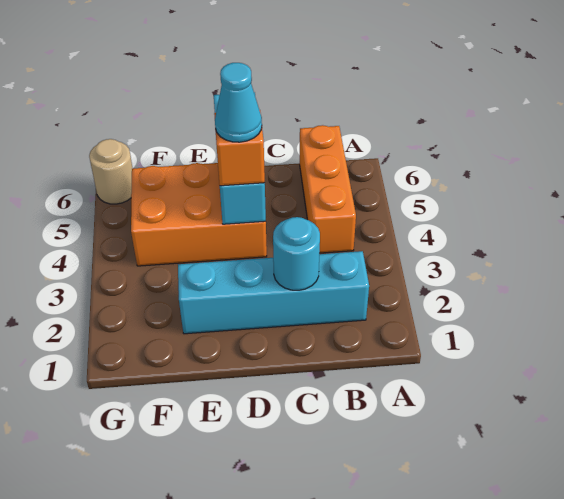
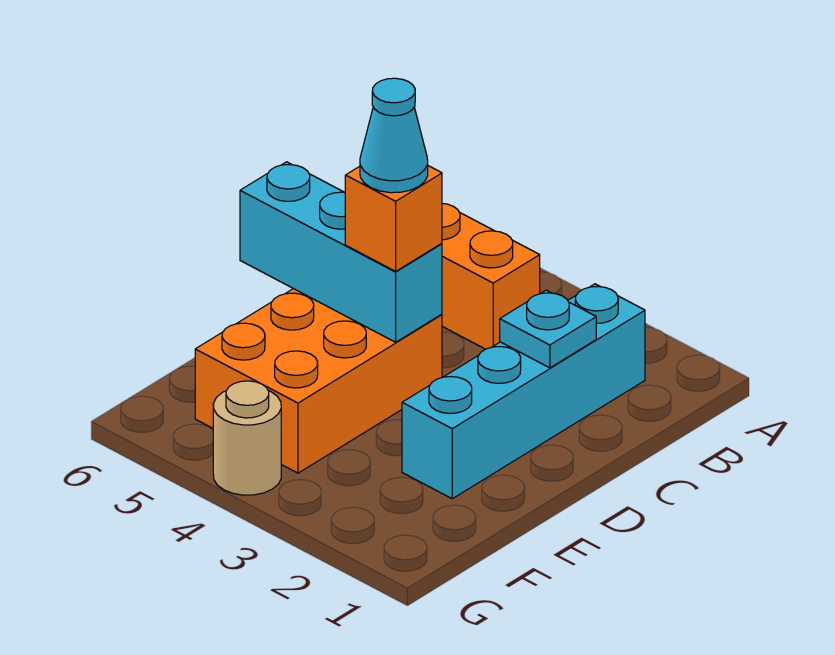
cyan 1x1 round brick [273,217,320,290] -> cyan 1x1 plate [500,290,596,368]
tan 1x1 round brick [89,139,133,204] -> tan 1x1 round brick moved to [213,381,281,495]

